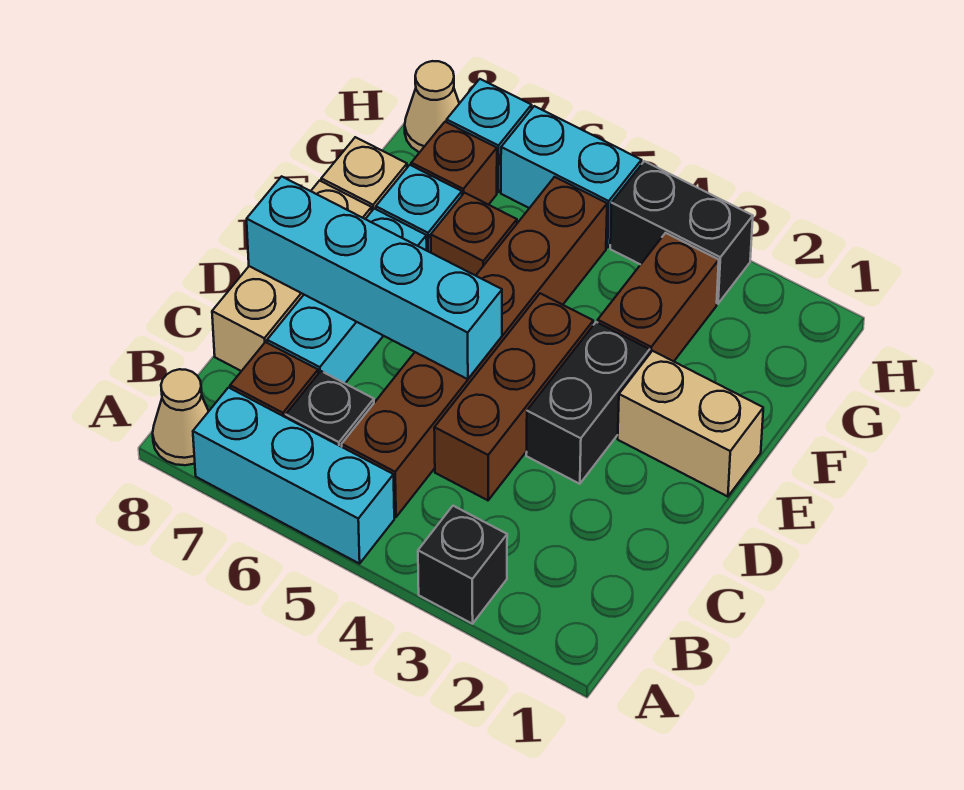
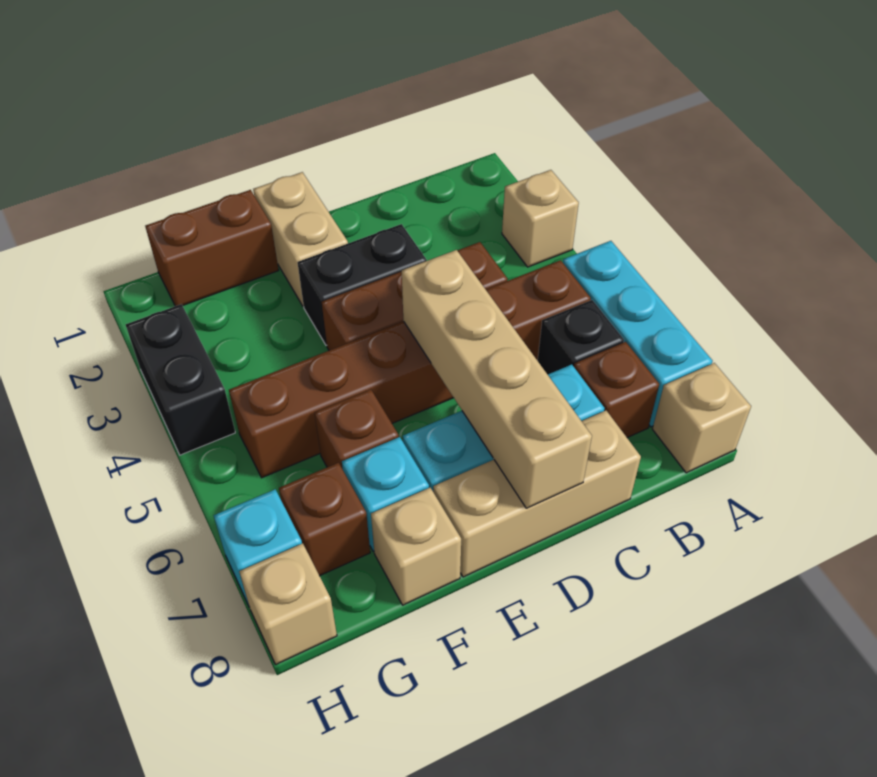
black 1x1 brick [418,506,507,624] -> tan 1x1 brick [502,170,579,267]
tan 1x1 cone [153,369,209,465] -> tan 1x1 brick [653,363,751,473]
cyan 1x4 brick [247,176,502,379] -> tan 1x4 brick [402,250,592,508]
brown 1x2 brick [598,233,719,361] -> brown 1x2 brick moved to [145,190,279,306]
cyan 1x2 brick [501,106,642,248] -> none
tan 1x1 cone [405,61,459,152] -> tan 1x1 brick [239,543,337,664]

